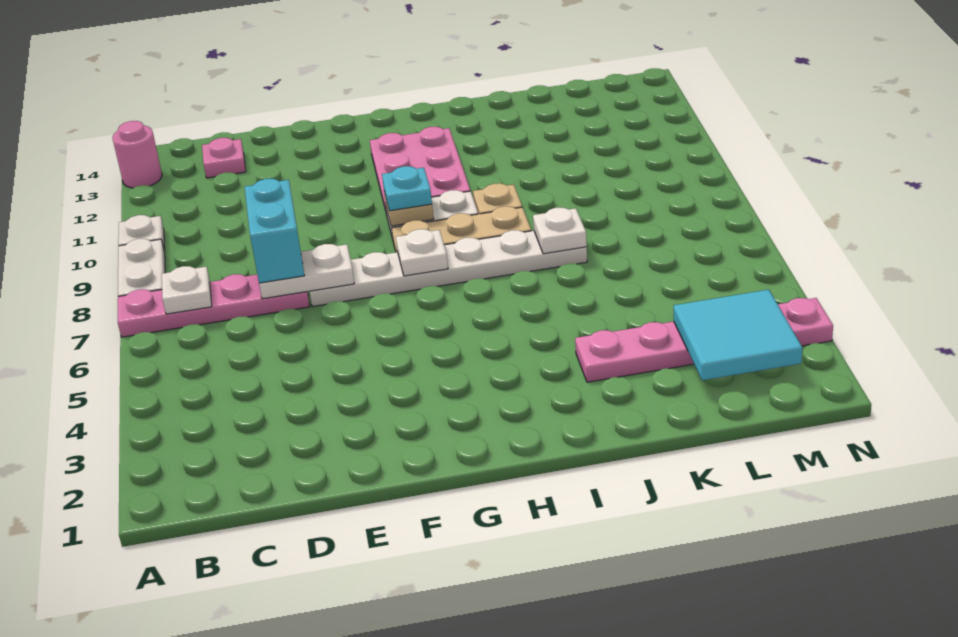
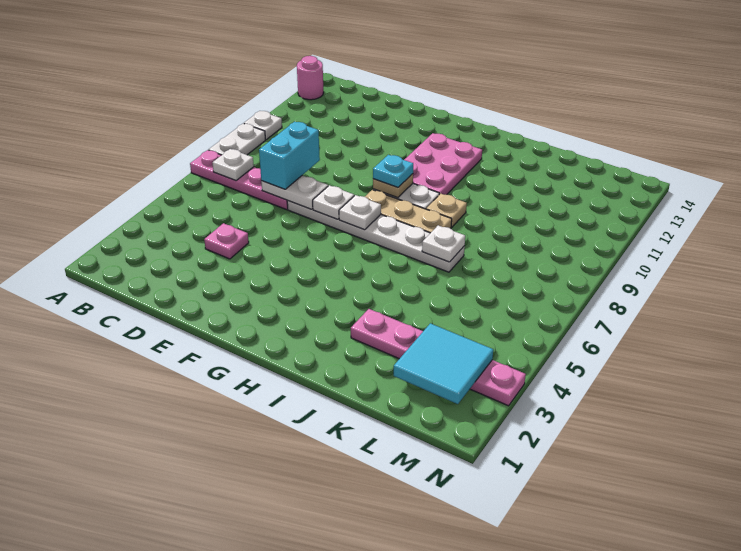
pink 1x1 plate [202,138,246,178] -> pink 1x1 plate moved to [204,223,249,259]
none -> white 1x1 plate [313,185,354,219]

